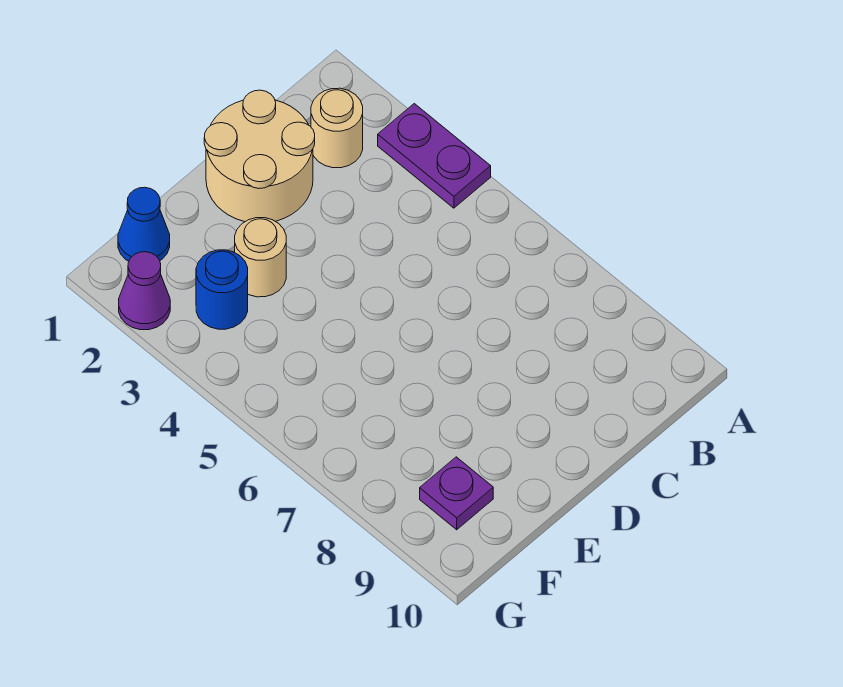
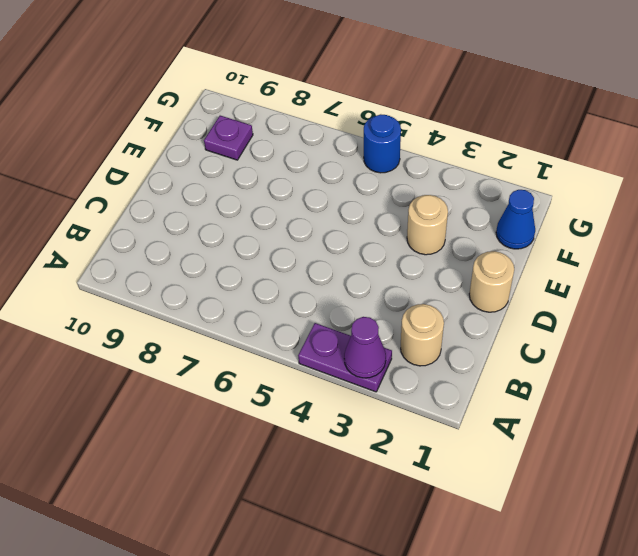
tan 2x2 round brick [204,90,315,222] -> tan 1x1 round brick [469,251,514,312]
blue 1x1 round brick [196,250,248,329] -> blue 1x1 round brick moved to [364,114,401,173]
purple 1x1 cone [119,252,170,330] -> purple 1x1 cone moved to [344,317,386,378]

